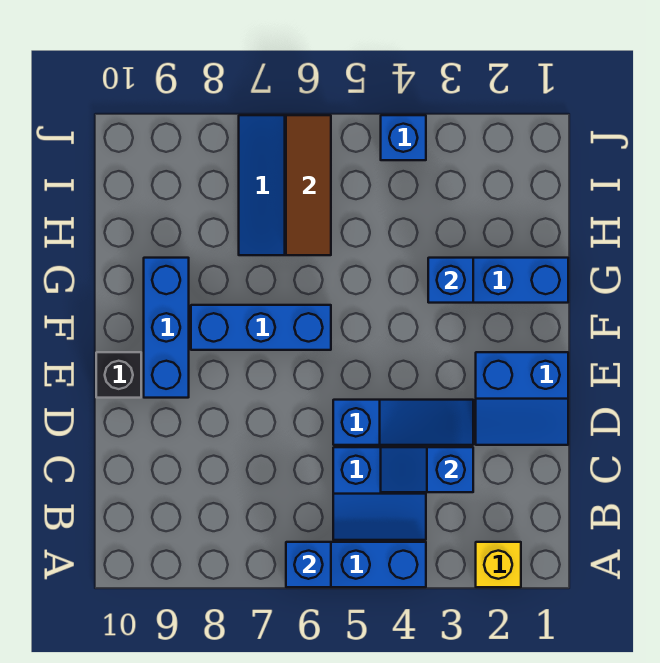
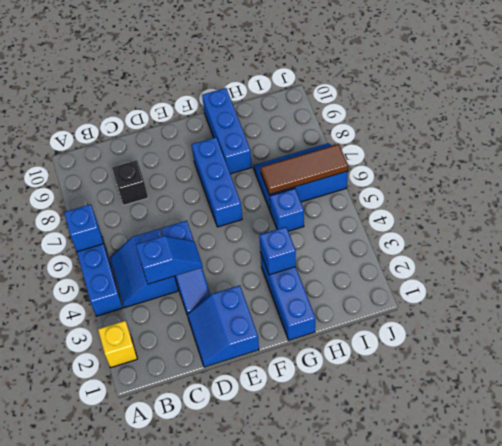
blue 1x2 slope [381,447,473,492] -> blue 1x2 slope turned to [136,236,203,284]
blue 1x3 brick [144,258,189,398] -> blue 1x3 brick turned to [202,88,252,174]
black 1x1 brick [96,352,141,398] -> black 1x1 brick moved to [112,160,148,205]
blue 1x1 brick [381,115,426,160] -> blue 1x1 brick moved to [270,188,304,231]

